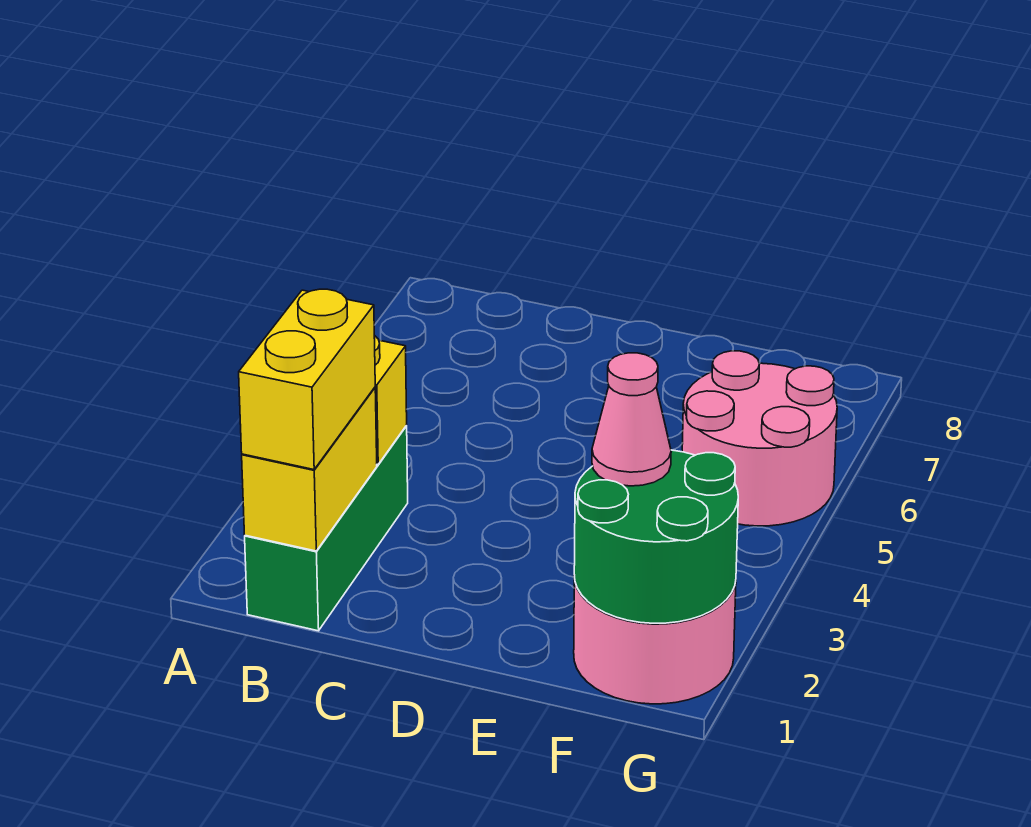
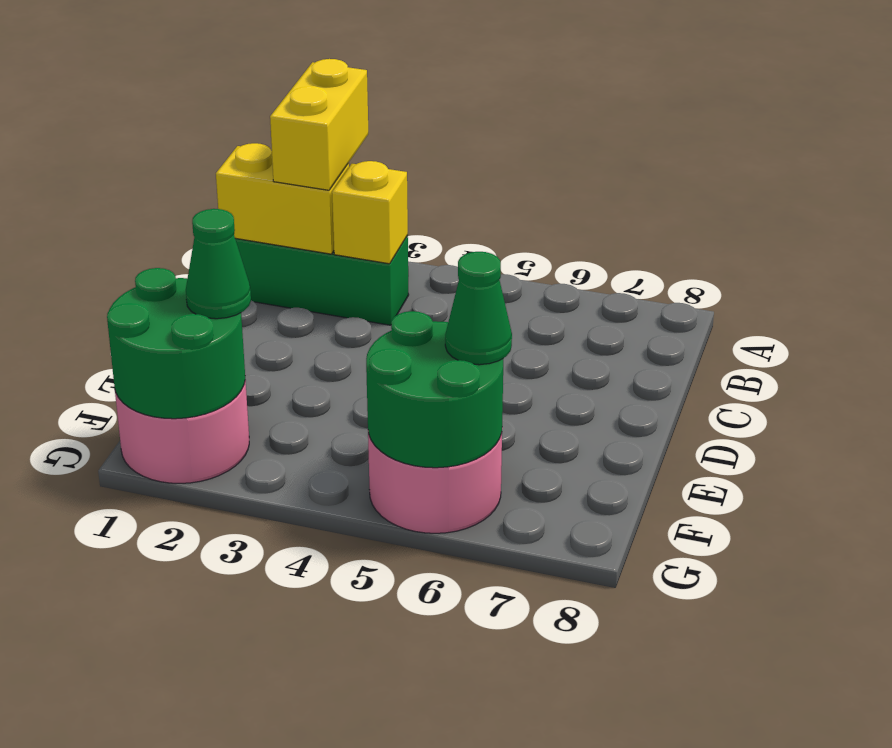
yellow 1x2 brick [239,289,375,470] -> yellow 1x2 brick turned to [270,59,368,190]
pink 1x1 cone [592,353,671,486] -> green 1x1 cone [186,209,251,319]
none -> green 2x2 round brick [366,311,503,468]
none -> green 1x1 cone [445,252,512,365]

